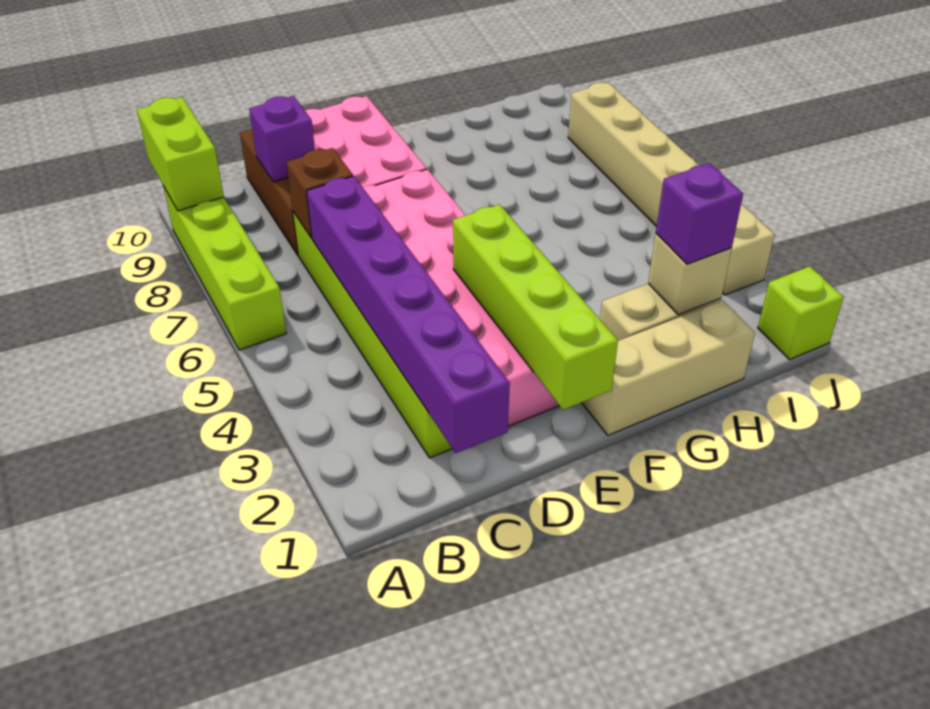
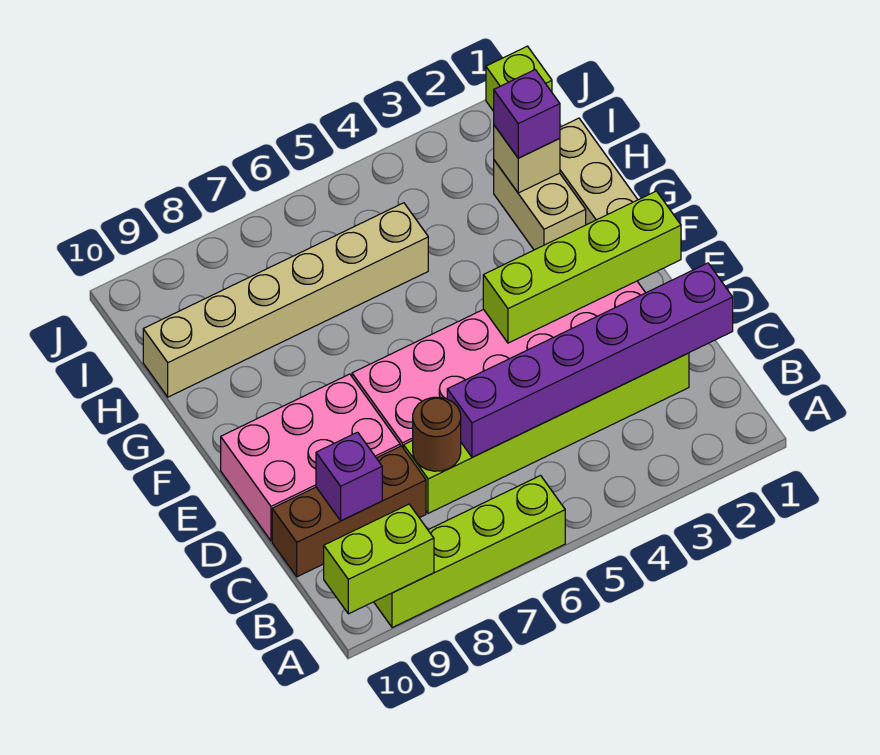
brown 1x1 brick [286,148,353,239] -> brown 1x1 round brick [413,397,461,471]
tan 1x6 brick [568,82,775,295] -> tan 1x6 brick moved to [143,203,428,397]

